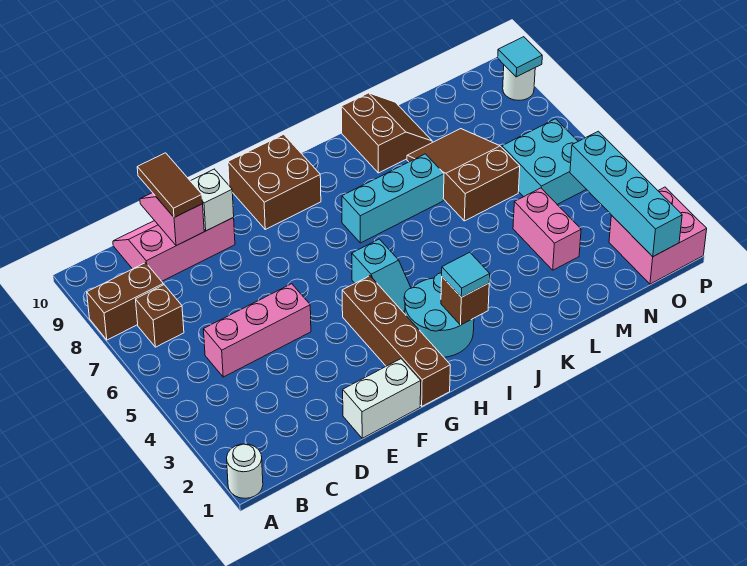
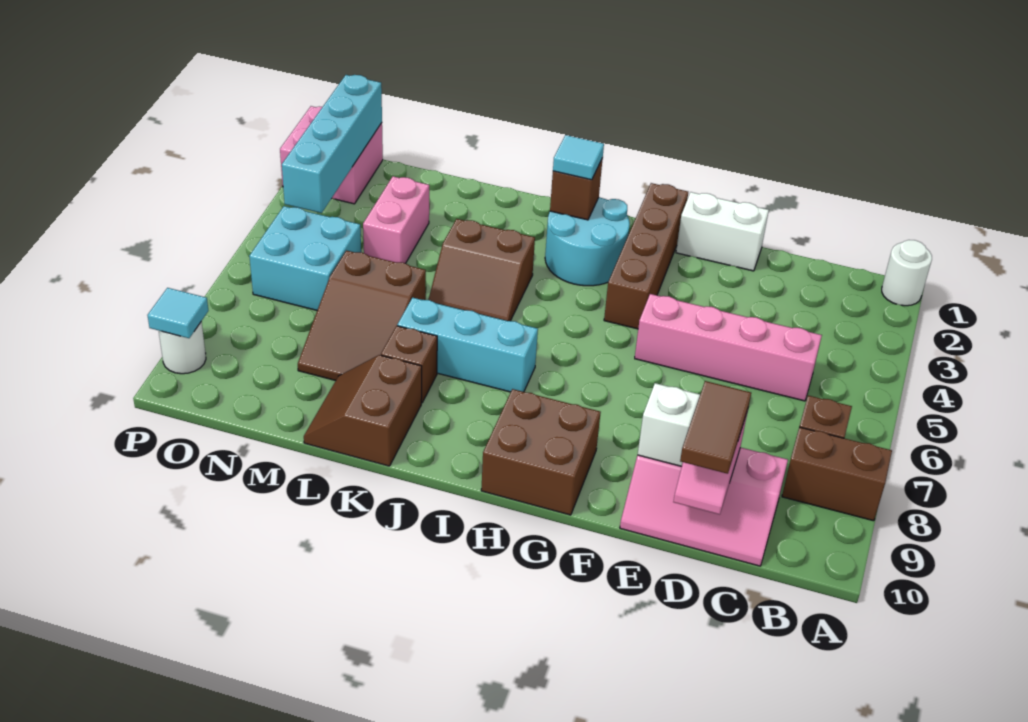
pink 1x3 brick [203,284,311,377] -> pink 1x4 brick [635,294,822,401]
cyan 1x2 slope [352,239,411,314] -> none
none -> brown 2x2 slope [428,219,535,321]
none -> brown 1x1 brick [381,326,437,403]

